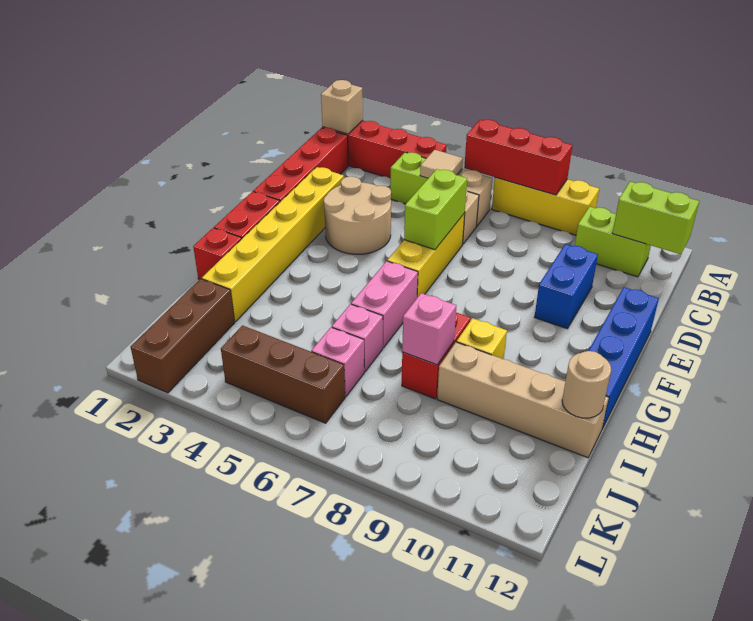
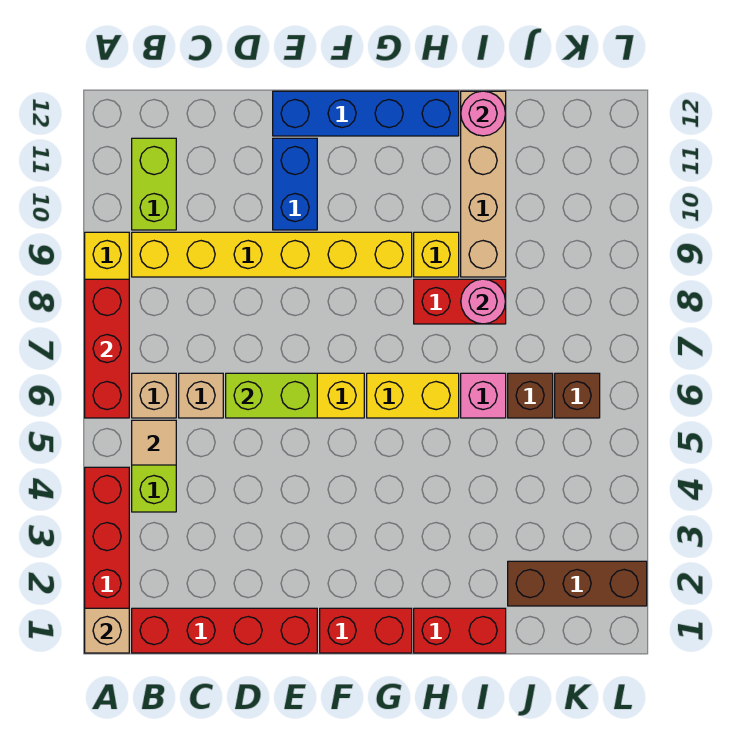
lime 1x2 brick [612,182,699,254] -> none
yellow 1x6 brick [202,167,344,322] -> yellow 1x6 brick moved to [132,232,412,277]
tan 2x2 round brick [324,176,391,254] -> none
blue 1x2 brick [535,244,598,329] -> blue 1x2 brick turned to [273,138,317,230]
pink 1x2 brick [351,261,418,348] -> yellow 1x2 brick [367,373,459,418]
red 1x1 brick [193,228,241,279] -> red 1x2 brick [414,608,506,653]
pink 1x1 brick [402,293,456,365] -> pink 1x1 round brick [461,279,505,324]
tan 1x1 round brick [562,351,611,418] -> pink 1x1 round brick [461,91,506,136]
pink 1x1 brick [311,327,364,397] -> brown 1x1 brick [508,373,553,418]
brown 1x3 brick [221,326,345,423] -> brown 1x1 brick [555,373,600,418]

